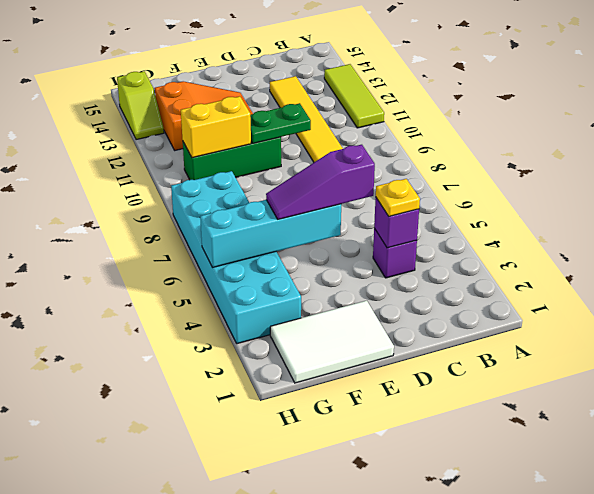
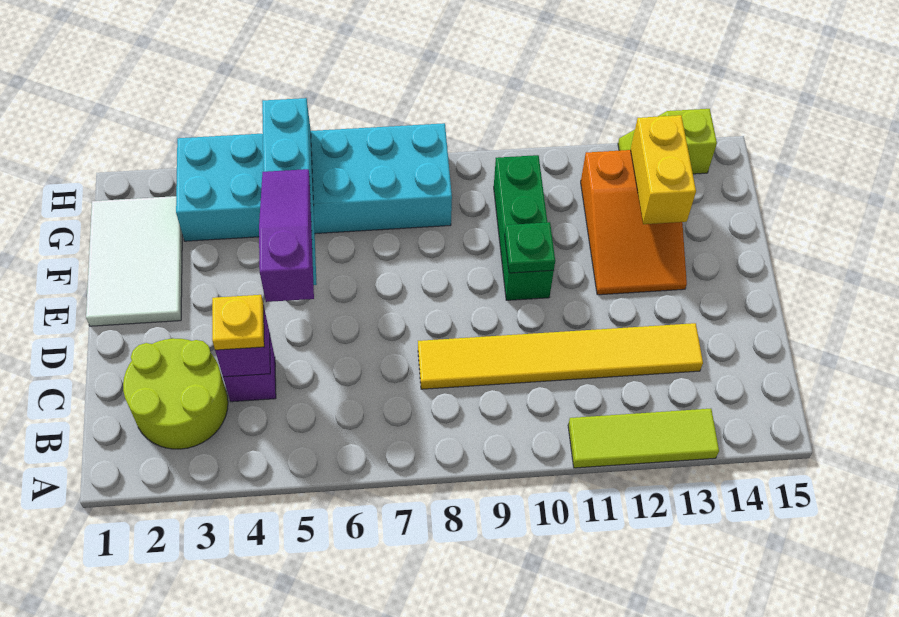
none -> lime 2x2 round brick [123,338,228,449]
green 1x2 plate [250,103,311,143] -> green 1x1 plate [505,222,555,273]
yellow 1x2 brick [181,96,251,158] -> yellow 1x2 brick moved to [631,115,696,224]

